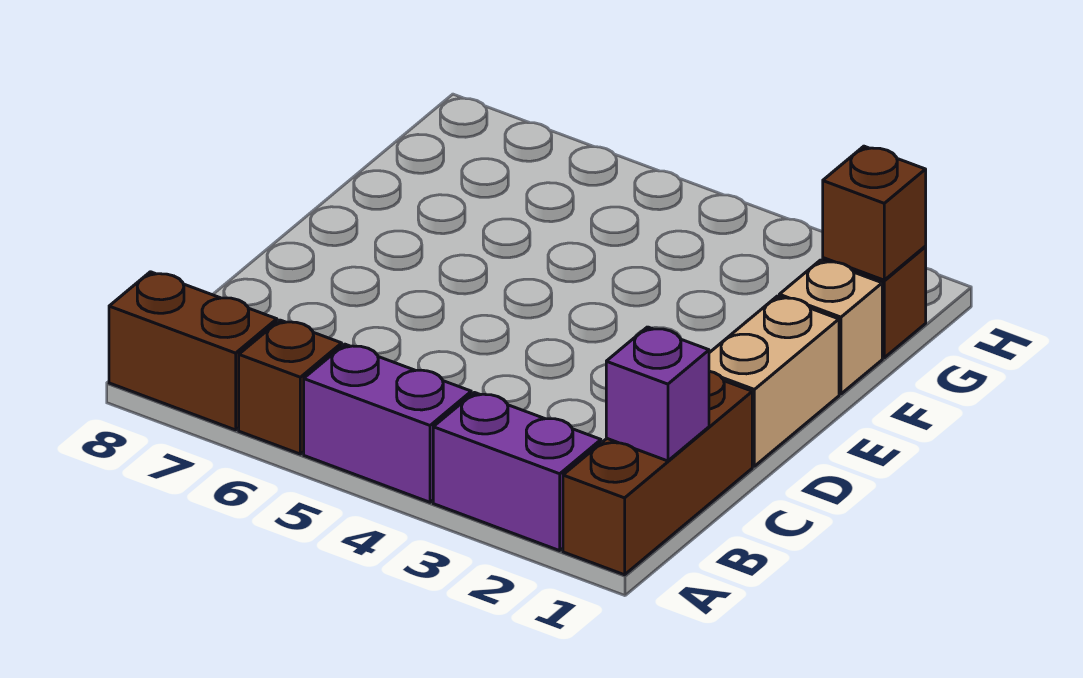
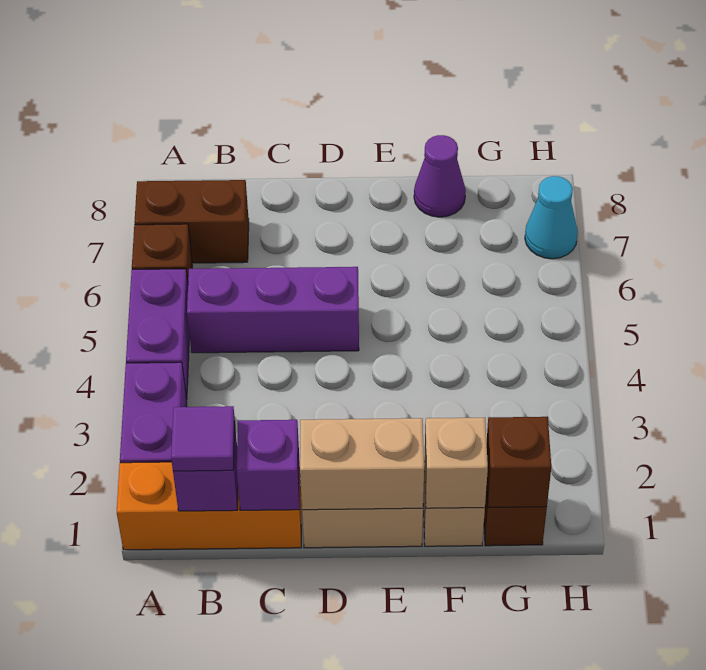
brown 1x3 brick [563,371,752,575] -> orange 1x3 brick [117,461,301,550]
brown 1x2 brick [109,272,277,430] -> brown 1x2 brick turned to [134,180,249,263]
none -> purple 1x1 tile [171,406,235,471]
none -> purple 1x3 brick [187,267,359,353]
none -> purple 1x1 brick [237,420,299,510]
none -> tan 1x2 brick [300,418,424,510]
none -> tan 1x1 brick [424,418,488,508]
none -> purple 1x1 cone [414,135,466,217]
none -> cyan 1x1 cone [525,176,578,259]

